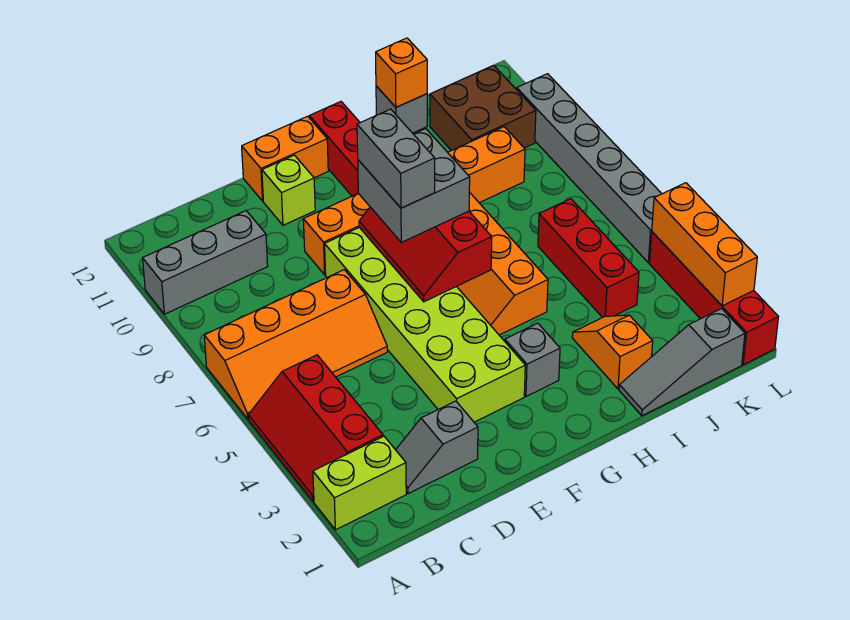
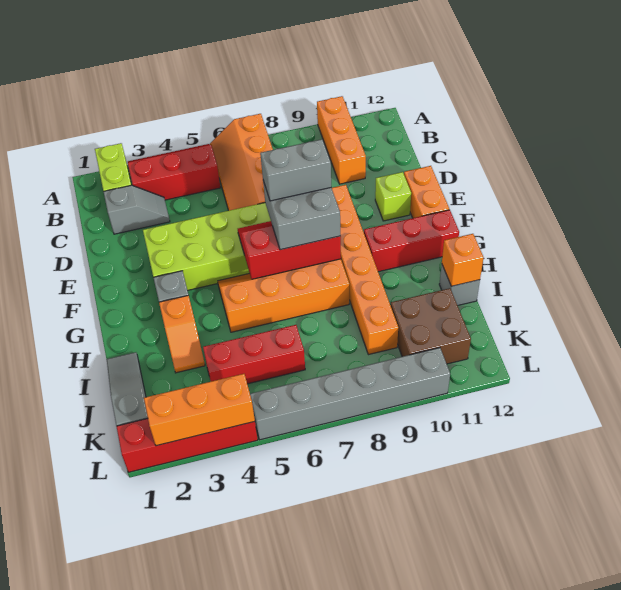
grey 1x3 brick [143,211,268,314] -> orange 1x3 brick [317,96,366,184]
grey 1x2 slope [396,401,478,494] -> grey 1x2 slope turned to [104,185,170,234]
orange 1x2 slope [572,315,653,389] -> orange 1x2 slope turned to [159,295,205,373]

